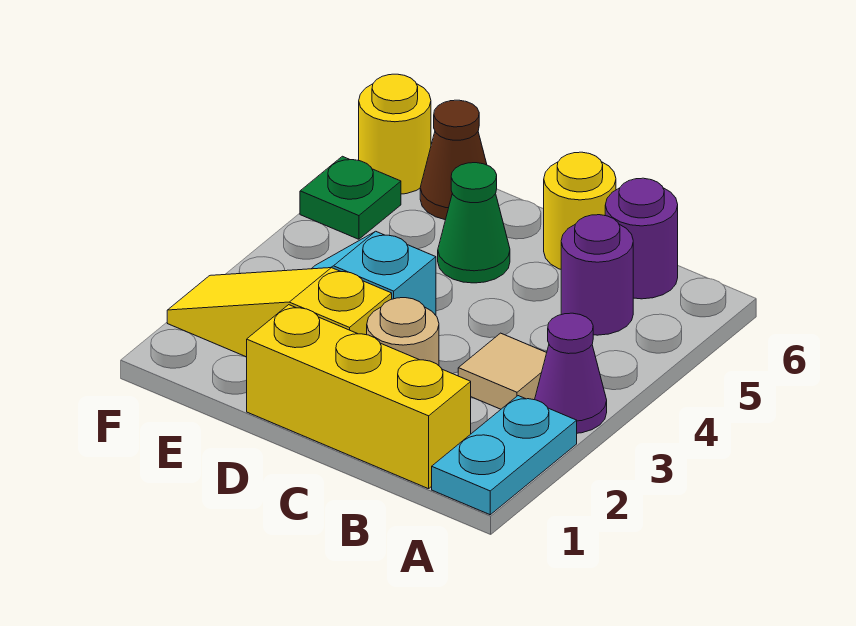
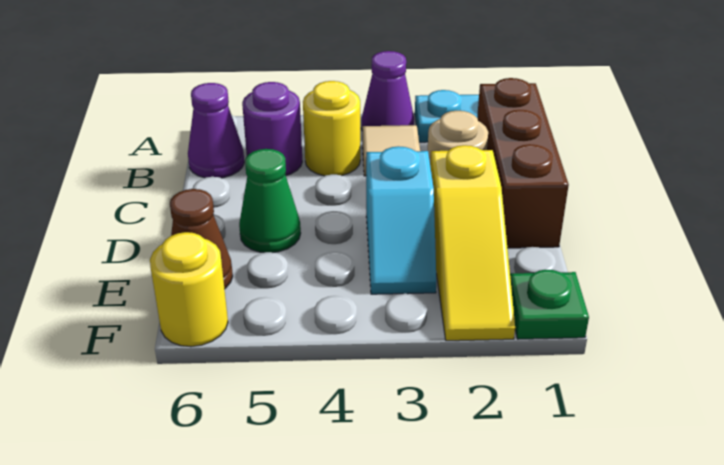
yellow 1x3 brick [247,305,471,489] -> brown 1x3 brick [477,78,569,248]
purple 1x1 round brick [605,178,678,299] -> purple 1x1 cone [188,83,244,178]
yellow 1x1 round brick [544,152,616,269] -> yellow 1x1 round brick moved to [303,81,360,176]
green 1x1 plate [300,156,401,239] -> green 1x1 plate moved to [510,270,589,339]

